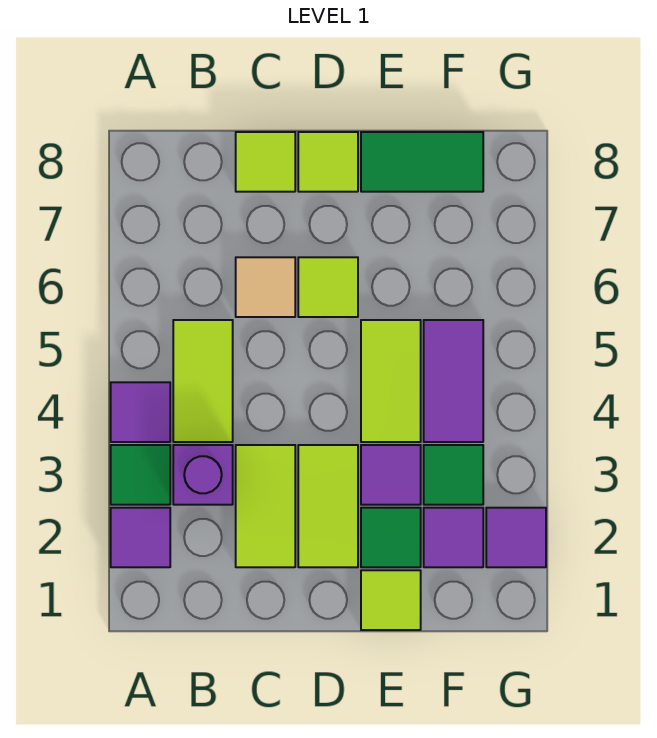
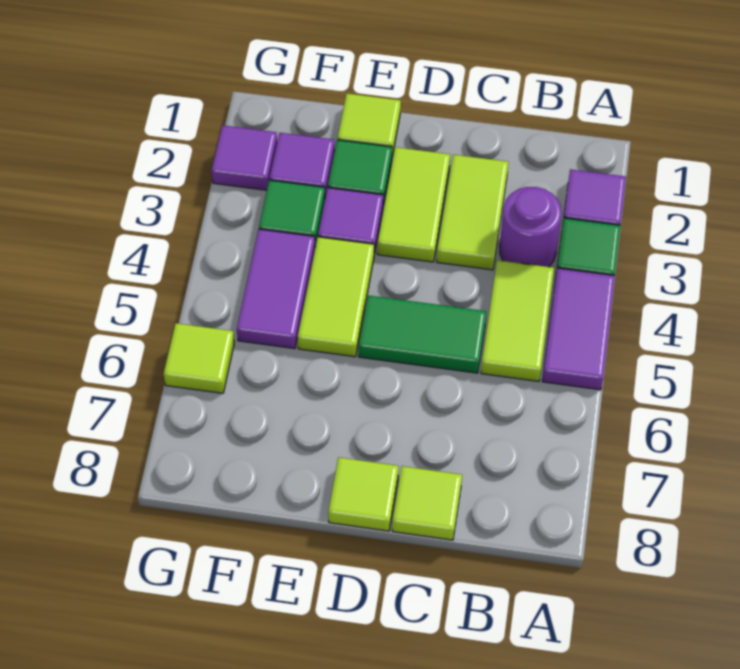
purple 1x1 tile [111,382,170,442] -> purple 1x2 tile [542,268,615,390]
purple 1x1 brick [173,445,233,505] -> purple 1x1 round brick [500,187,562,267]
tan 1x1 tile [236,257,295,317] -> none
lime 1x1 tile [298,257,358,317] -> lime 1x1 tile moved to [164,323,234,393]
green 1x2 tile [361,132,483,192] -> green 1x2 tile moved to [359,296,486,373]

